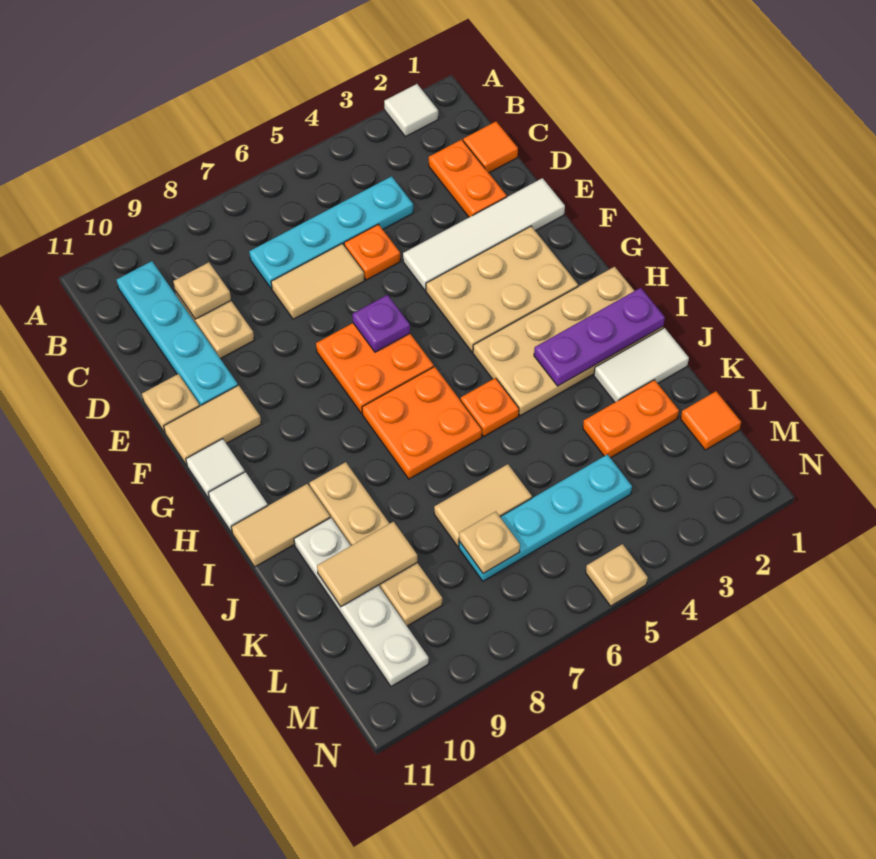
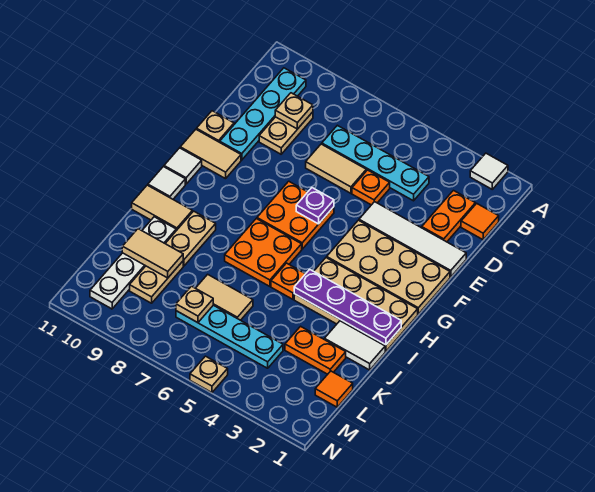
tan 2x3 plate [426,226,578,352] -> tan 2x4 plate [327,220,450,314]
purple 1x3 plate [534,288,665,386] -> purple 1x4 plate [294,269,401,345]

